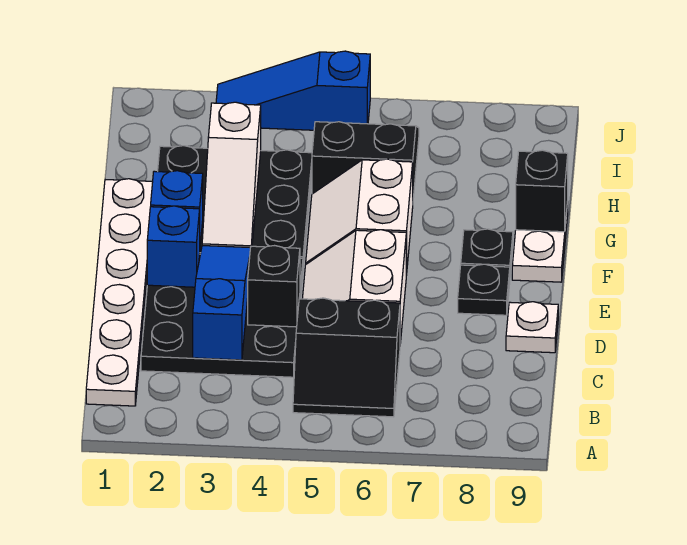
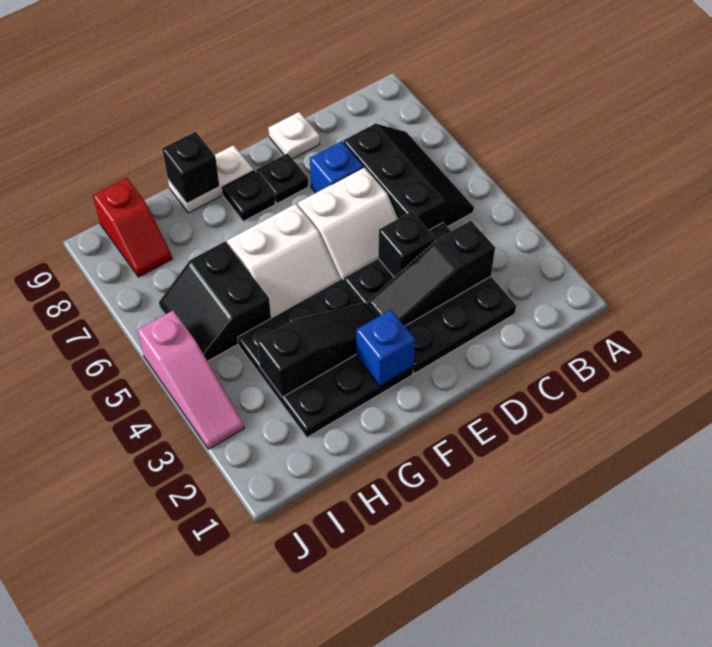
white 1x6 plate [86,179,153,406] -> none
black 2x2 slope [293,298,400,417] -> black 2x3 slope [343,123,474,230]
blue 1x3 slope [193,246,250,360] -> black 1x3 slope [368,220,495,326]
blue 1x1 brick [147,206,200,287] -> blue 1x1 brick moved to [310,141,363,193]
white 1x3 slope [202,102,261,248] -> black 1x3 slope [257,302,377,397]
none -> red 1x2 slope [93,178,172,277]
blue 1x3 slope [216,51,370,130] -> pink 1x3 slope [137,310,244,449]

